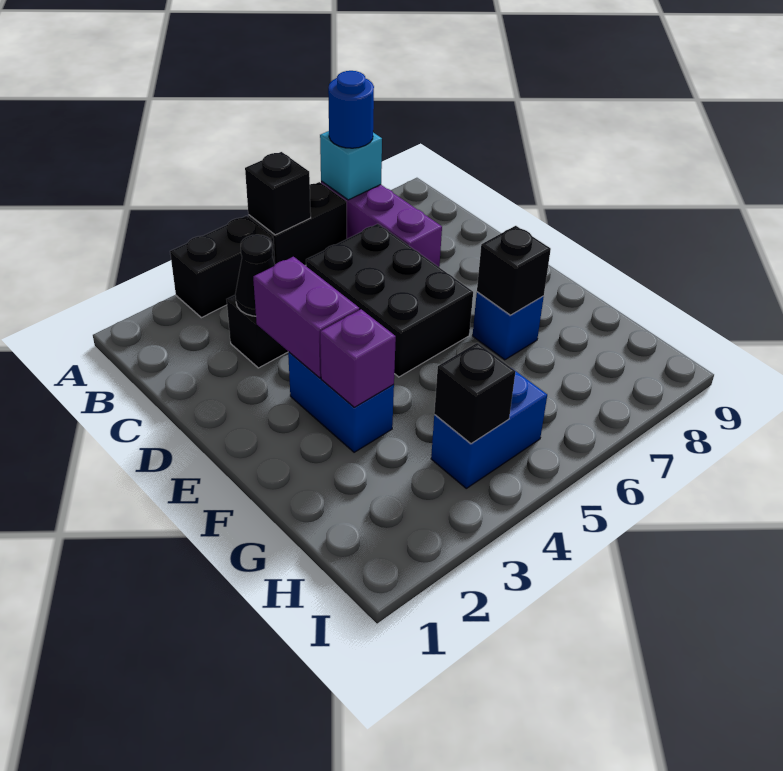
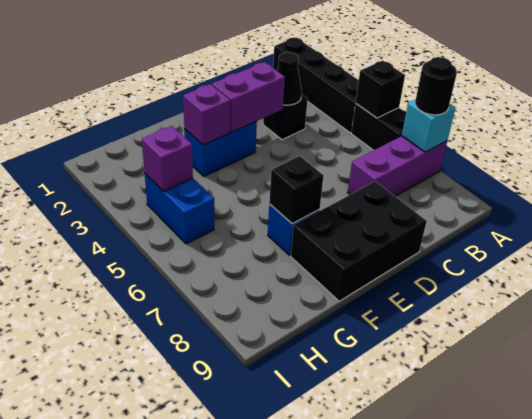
black 1x2 brick [170,216,275,318] -> black 1x4 brick [273,38,359,133]
blue 1x1 round brick [328,71,374,148] -> black 1x1 round brick [415,57,457,115]
black 2x3 brick [306,224,473,377] -> black 2x3 brick moved to [291,181,427,301]
black 1x1 brick [434,343,516,444] -> purple 1x1 brick [142,126,193,191]

